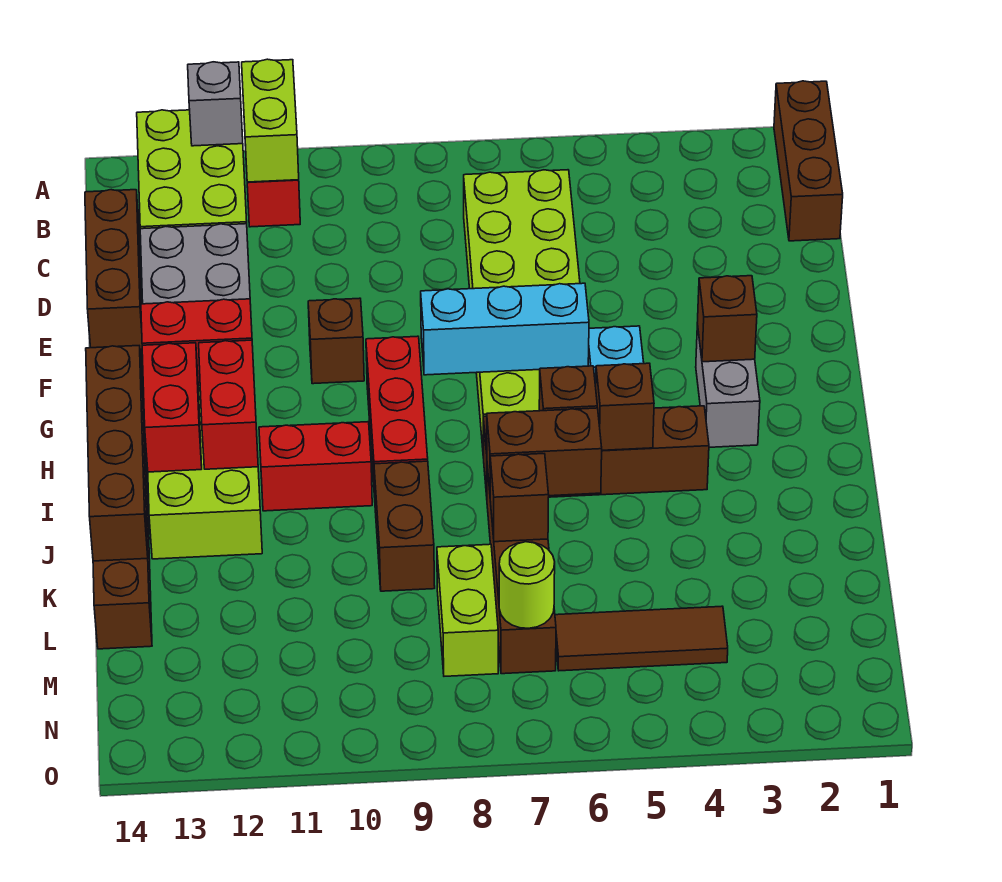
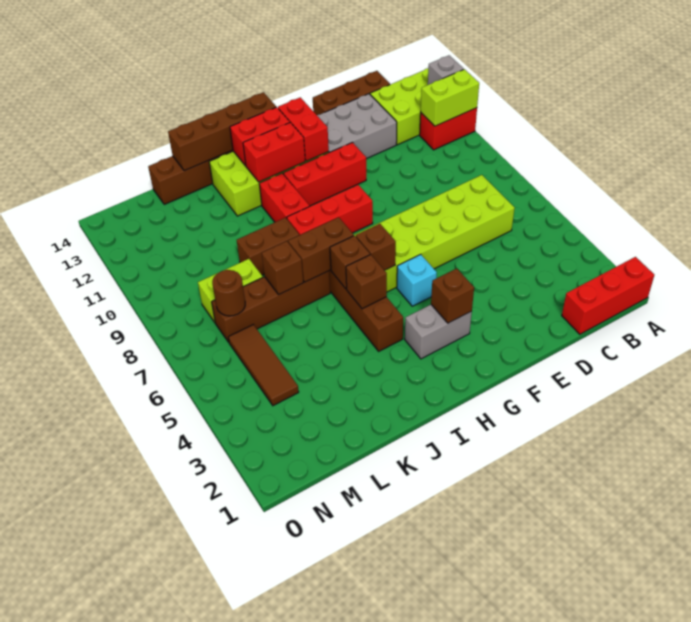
brown 1x3 brick [774,81,843,241] -> red 1x3 brick [562,257,654,334]
brown 1x1 brick [308,298,364,384] -> brown 1x1 brick moved to [356,224,396,270]
none -> red 1x3 brick [283,142,366,206]
cyan 1x3 brick [421,283,589,375] -> none
brown 1x2 brick [487,408,602,496] -> brown 1x2 brick turned to [288,217,354,282]
lime 1x1 round brick [499,542,555,628] -> brown 1x1 round brick [212,270,245,316]

